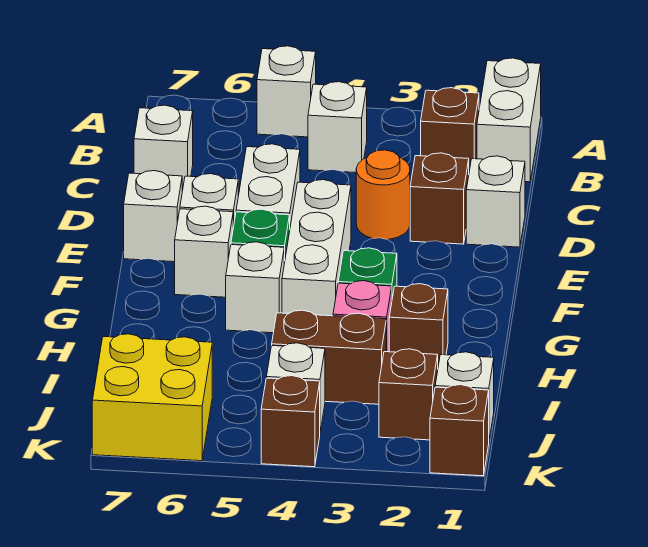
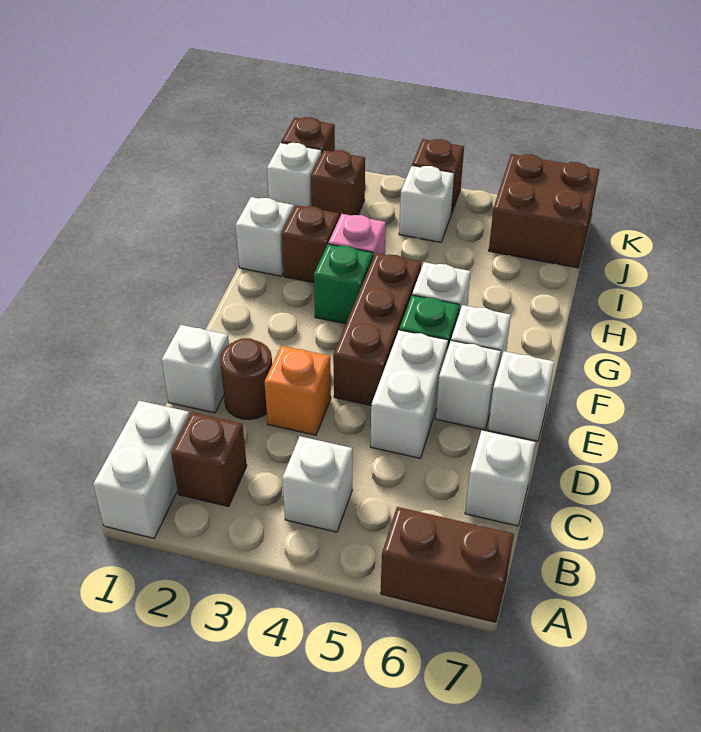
white 1x1 brick [257,46,316,137] -> white 1x1 brick moved to [235,197,294,276]
brown 1x1 brick [410,153,469,244] -> brown 1x1 round brick [220,338,272,420]
orange 1x1 round brick [356,150,410,240] -> orange 1x1 brick [265,346,331,435]
white 1x3 brick [282,180,351,316] -> brown 1x3 brick [333,253,421,405]
brown 1x2 brick [272,310,386,404] -> brown 1x2 brick moved to [381,507,514,622]
yellow 2x2 brick [92,334,212,461] -> brown 2x2 brick [489,154,600,268]

